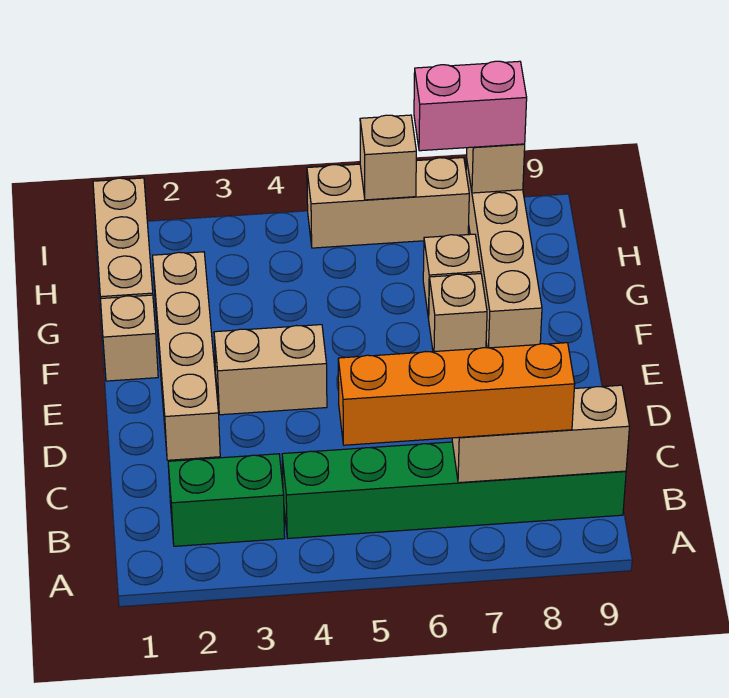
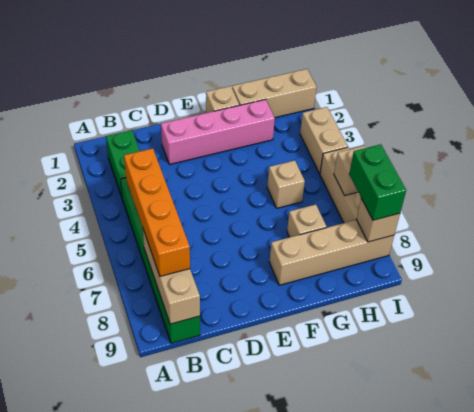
tan 1x4 brick [153,252,220,460] -> pink 1x4 brick [161,99,275,164]
tan 1x2 brick [214,325,327,415] -> tan 1x2 brick moved to [300,107,348,173]
tan 1x1 brick [428,274,487,352] -> tan 1x1 brick moved to [267,160,305,208]
pink 1x2 brick [414,61,527,151] -> green 1x2 brick [349,144,406,220]

